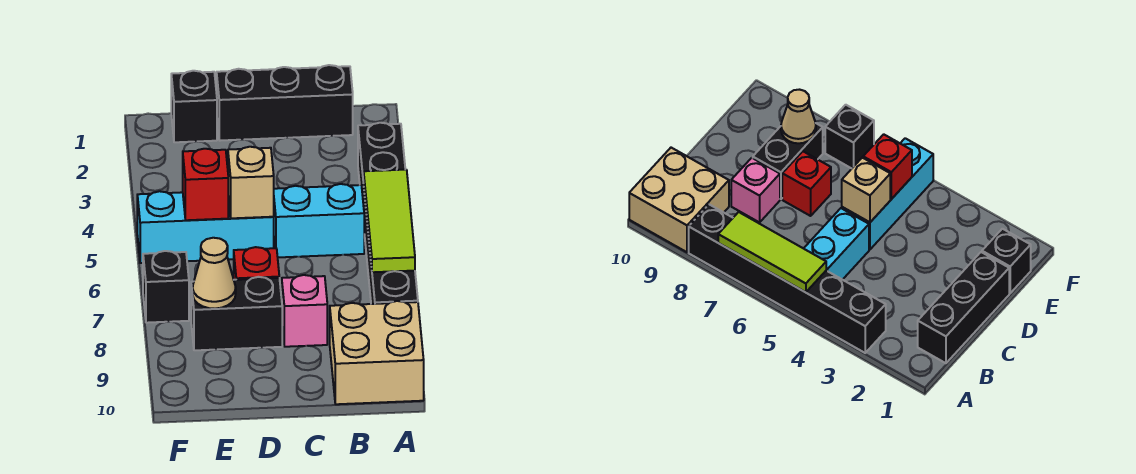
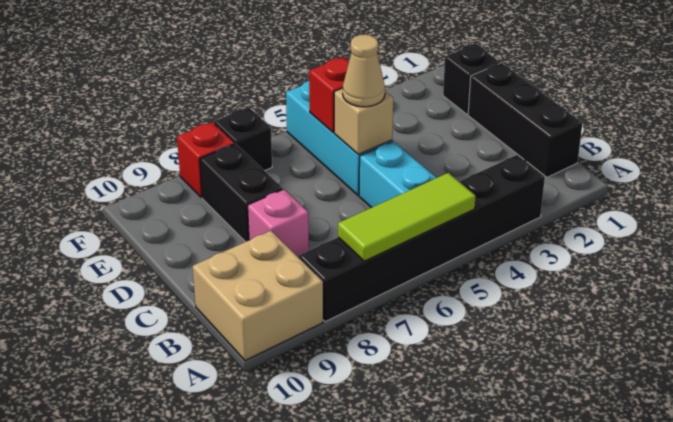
red 1x1 brick [234,247,279,280] -> red 1x1 brick moved to [177,122,234,198]
tan 1x1 cone [193,238,236,309] -> tan 1x1 cone moved to [343,35,385,107]

